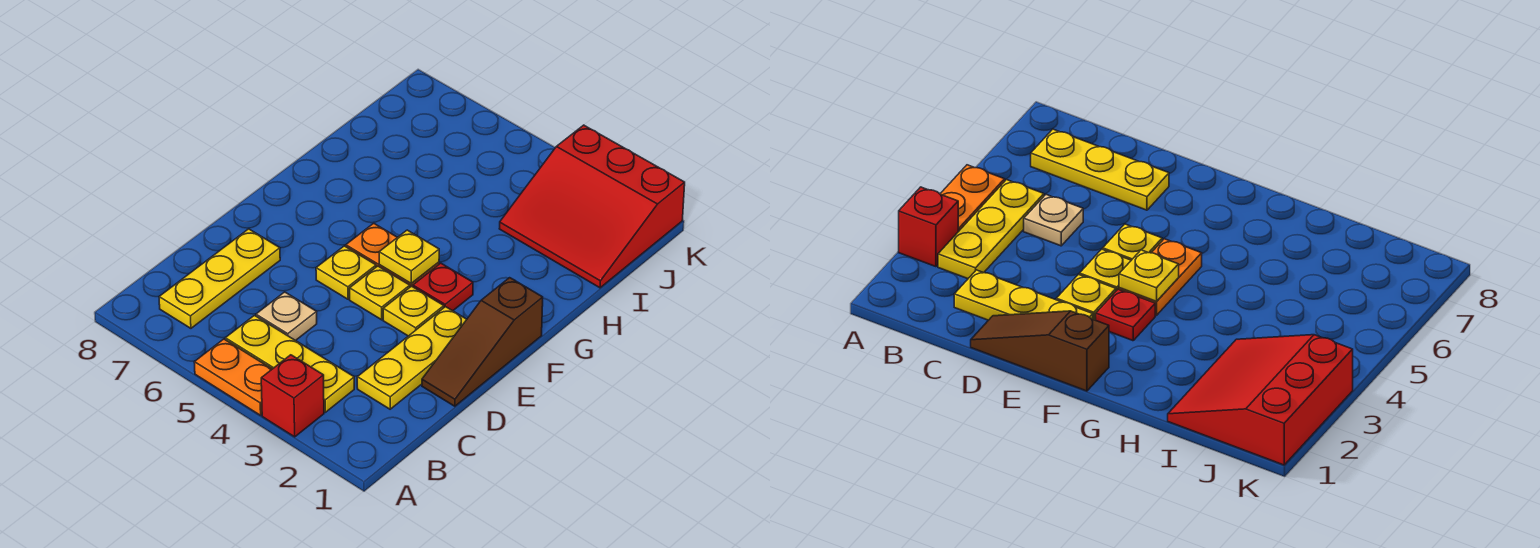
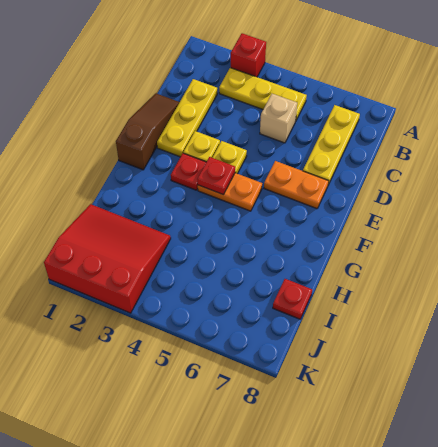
orange 1x2 plate [194,339,272,415] -> orange 1x2 plate moved to [264,161,329,209]
tan 1x1 plate [256,292,317,341] -> tan 1x1 brick [260,94,297,143]
yellow 1x1 plate [316,246,376,299] -> none
yellow 1x1 plate [379,230,439,283] -> red 1x1 plate [197,157,235,195]
none -> red 1x1 plate [273,279,312,319]

